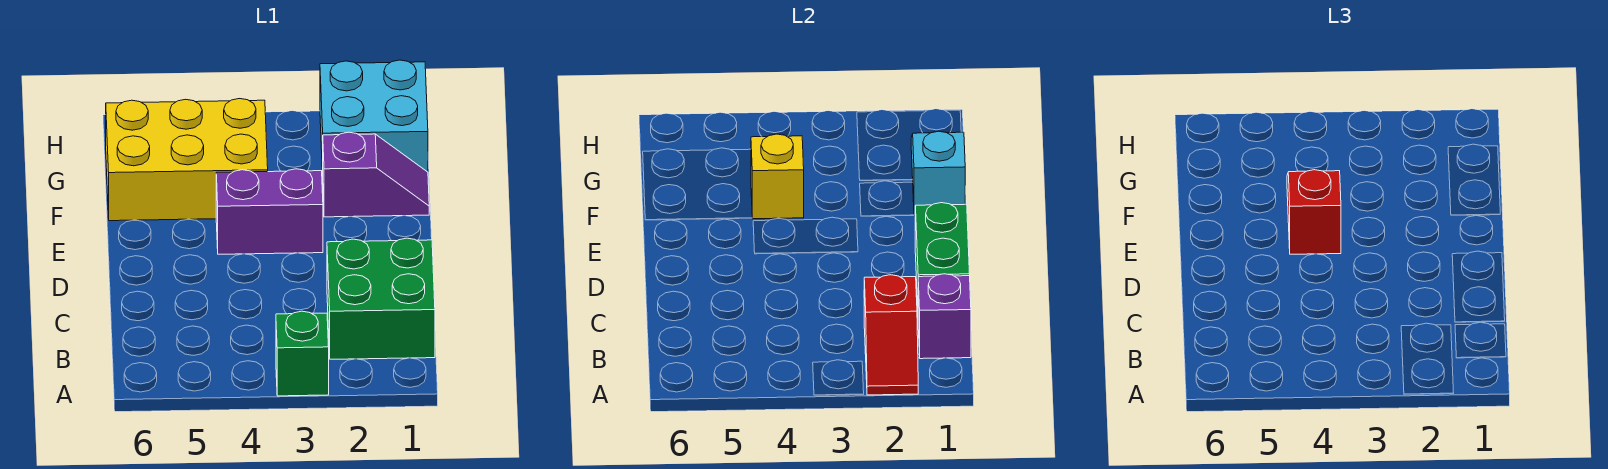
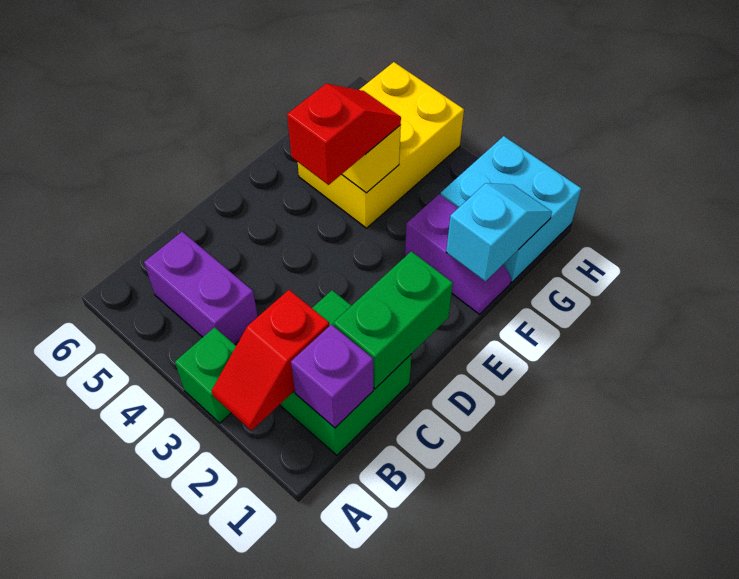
purple 1x2 brick [216,169,323,254] -> purple 1x2 brick moved to [144,232,258,344]
yellow 2x3 brick [106,99,268,221] -> yellow 2x3 brick turned to [298,62,464,228]

